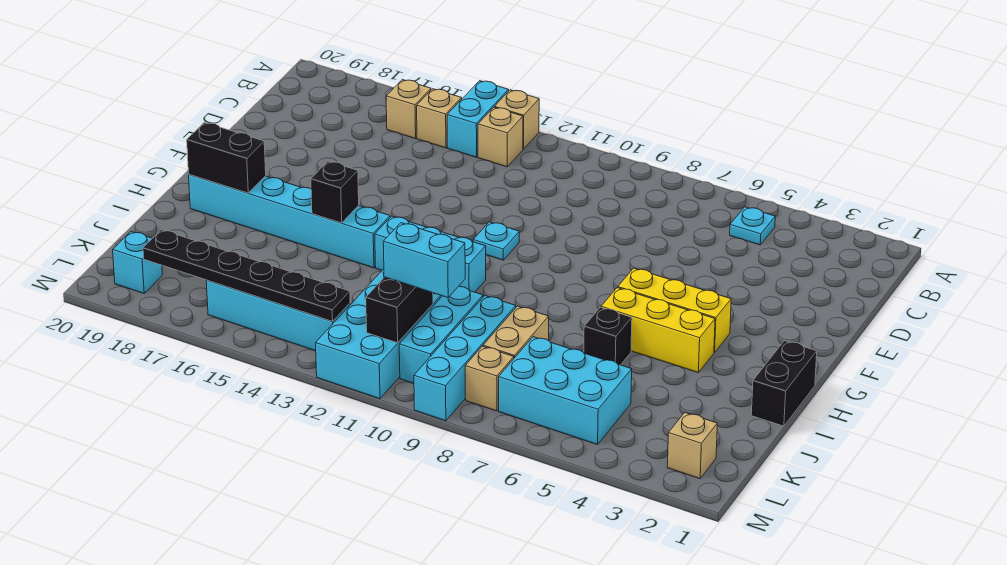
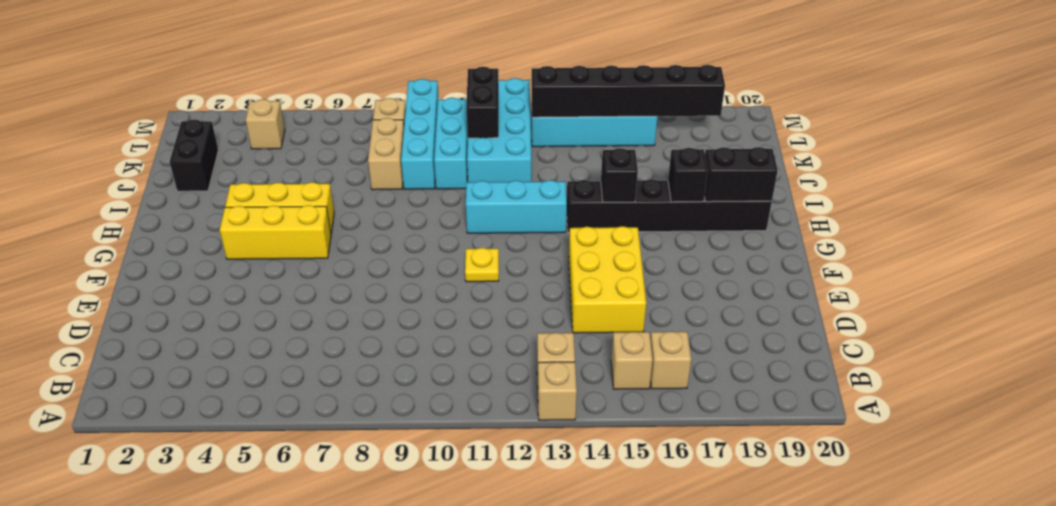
cyan 1x2 brick [447,81,509,157] -> none
cyan 1x1 plate [730,207,775,245] -> none
none -> yellow 2x3 brick [569,226,646,333]
cyan 1x1 plate [473,222,519,260] -> yellow 1x1 plate [465,248,499,282]
black 1x2 brick [751,341,817,426] -> black 1x2 brick moved to [170,120,218,191]
cyan 1x6 brick [189,175,390,268] -> black 1x6 brick [567,179,772,232]
black 1x1 brick [584,307,632,365] -> black 1x1 brick moved to [668,148,708,202]
cyan 2x3 brick [499,337,632,445] -> none
cyan 1x2 brick [383,223,465,298] -> none
tan 1x1 brick [667,413,717,479] -> tan 1x1 brick moved to [246,99,285,149]
black 1x6 plate [143,230,350,321] -> black 1x6 brick [532,65,725,117]
cyan 1x1 brick [113,231,162,293] -> none

